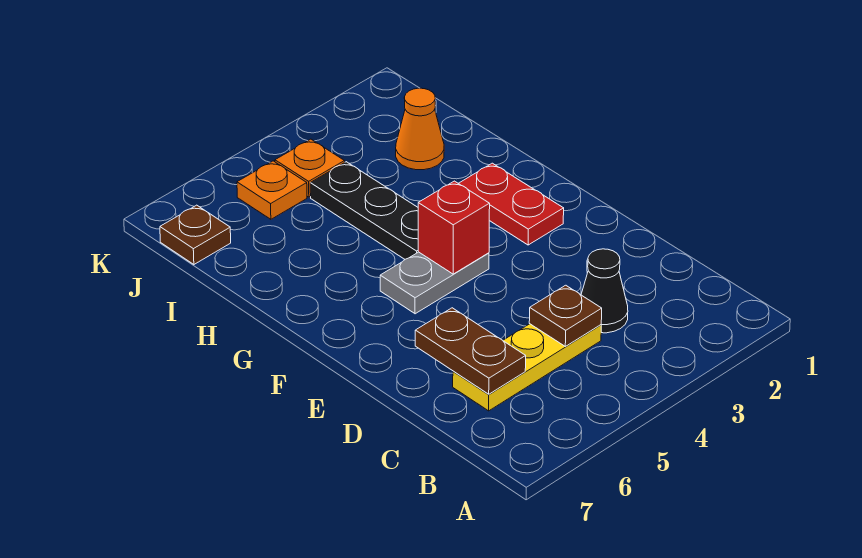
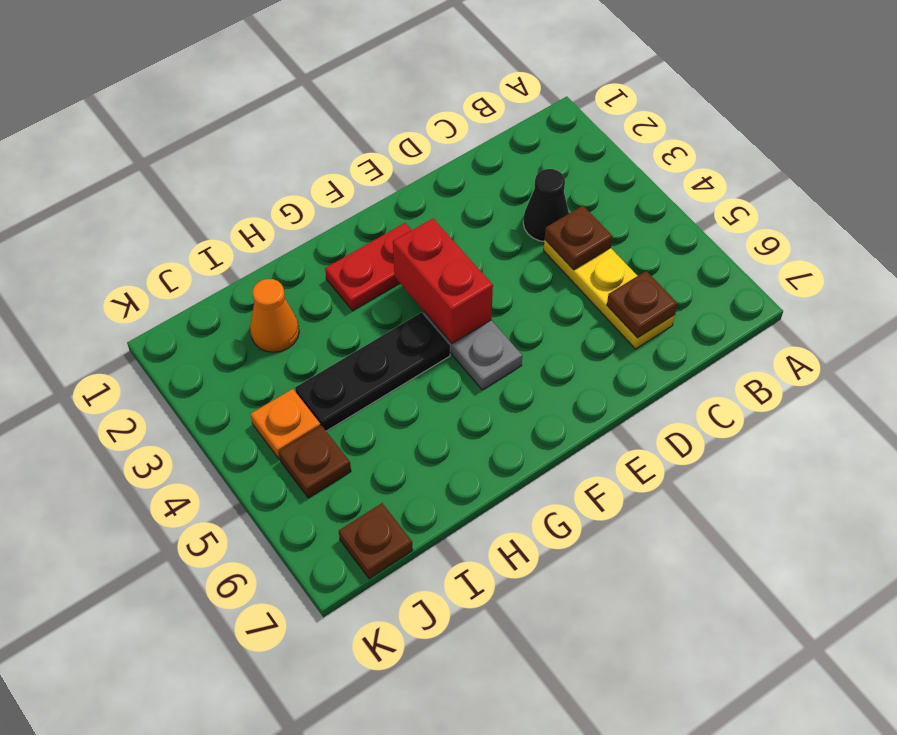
brown 1x2 plate [415,308,526,394] -> brown 1x1 plate [607,271,678,338]
red 1x1 brick [418,181,490,274] -> red 1x2 brick [393,219,493,343]
orange 1x1 plate [237,161,307,219] -> brown 1x1 plate [279,426,351,498]

